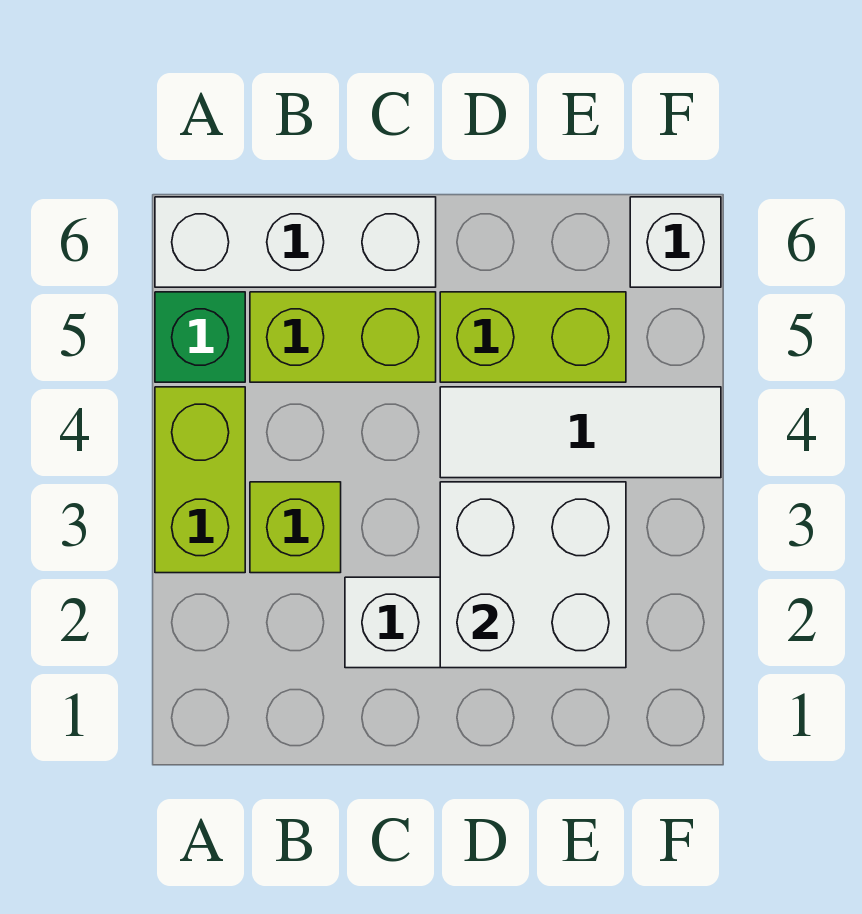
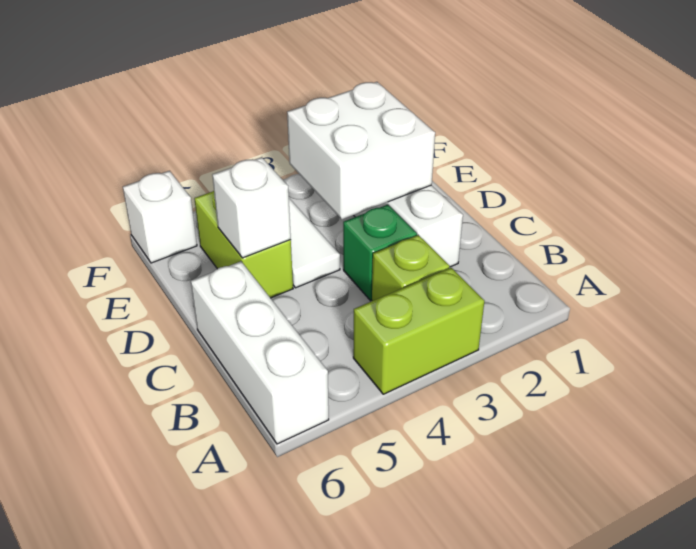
green 1x1 brick [155,292,245,382] -> green 1x1 brick moved to [343,205,417,301]
lime 1x2 brick [250,292,436,382] -> none
none -> white 1x1 brick [212,157,291,258]

